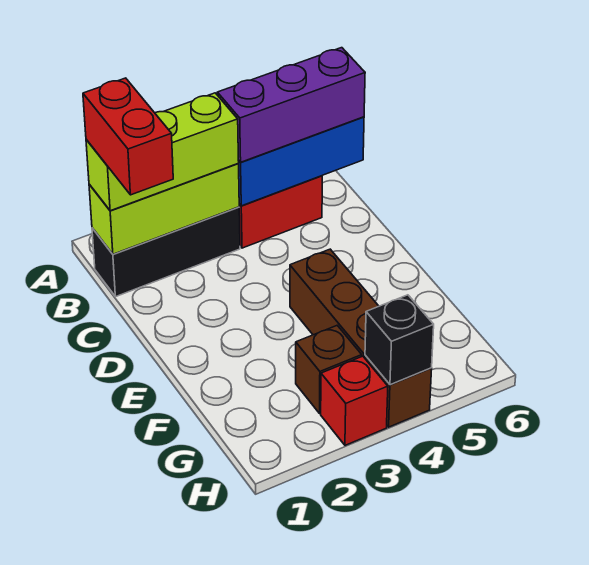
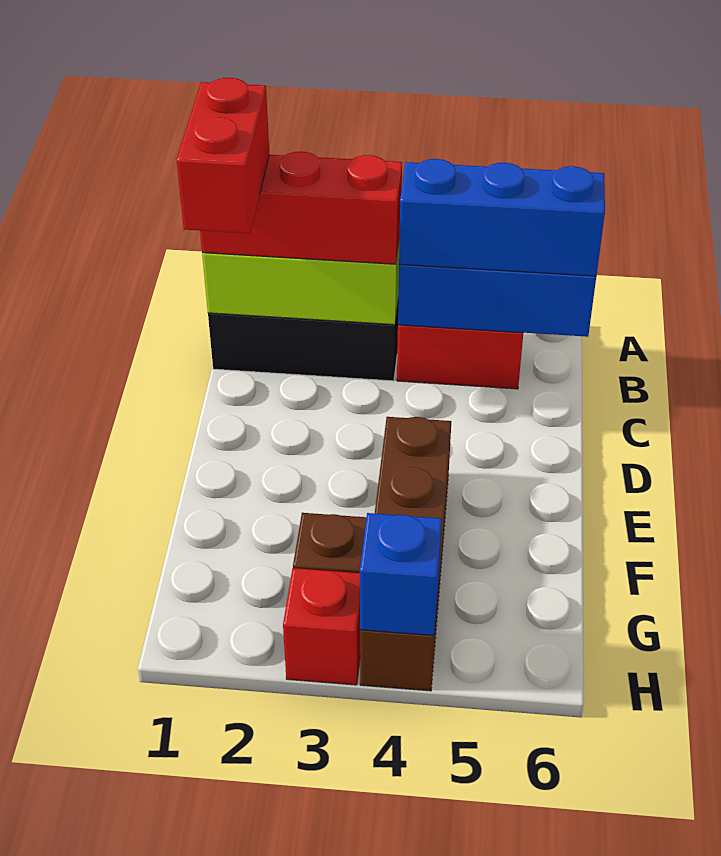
lime 1x3 brick [86,93,239,211] -> red 1x3 brick [200,152,402,264]
purple 1x3 brick [217,48,365,162] -> blue 1x3 brick [399,159,605,276]
black 1x1 brick [365,295,434,385] -> blue 1x1 brick [360,513,442,636]

